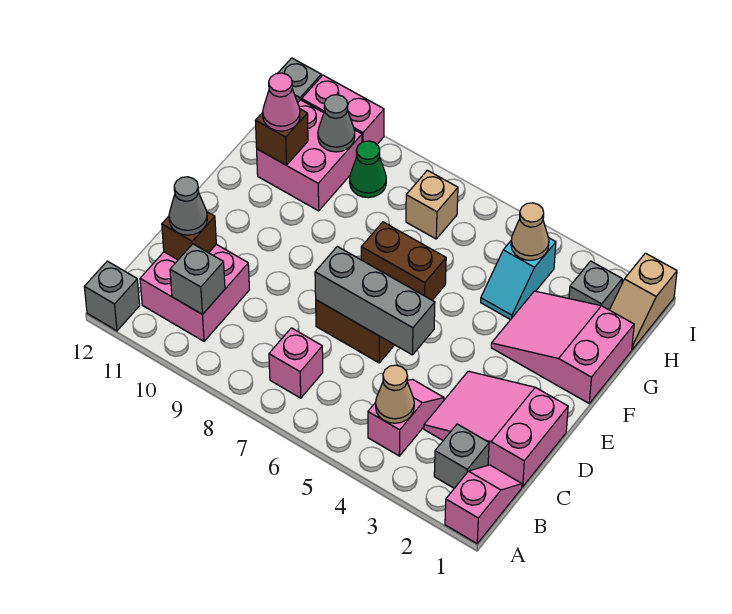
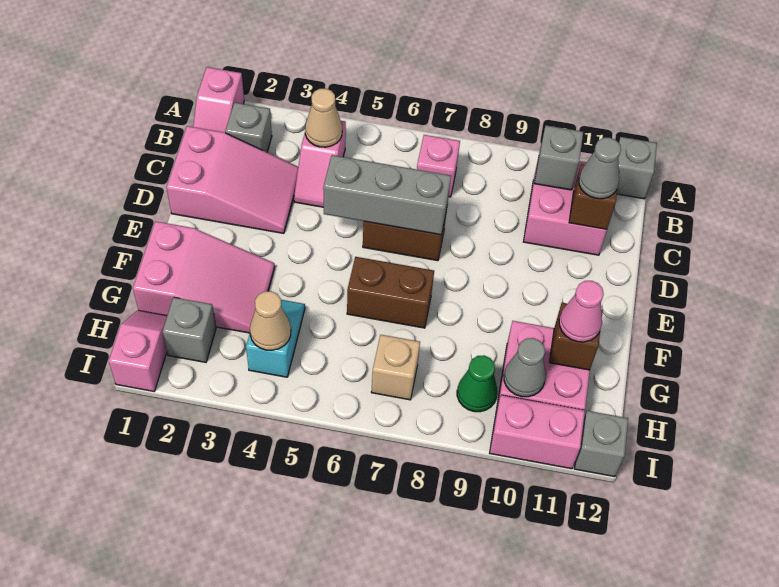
tan 1x2 slope [610,253,677,349] -> pink 1x2 slope [109,310,167,391]

